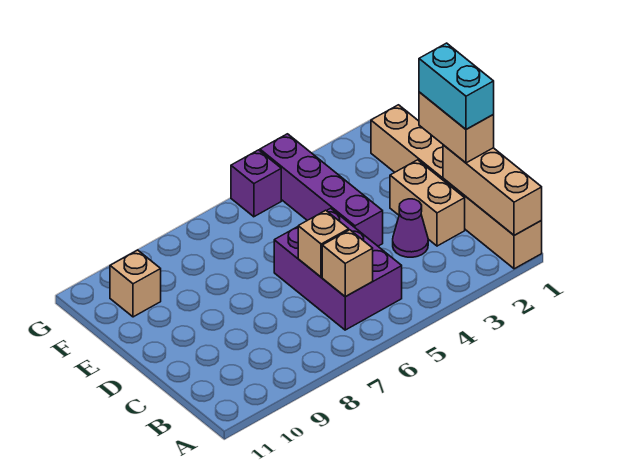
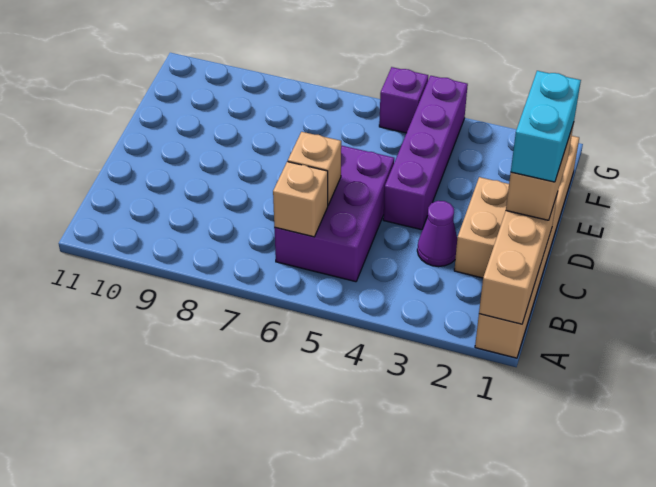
tan 1x1 brick [110,250,161,317] -> none

